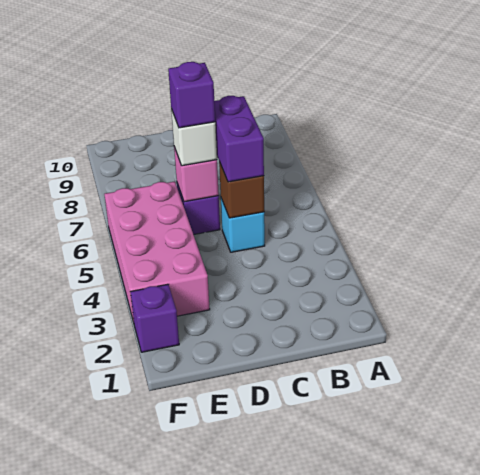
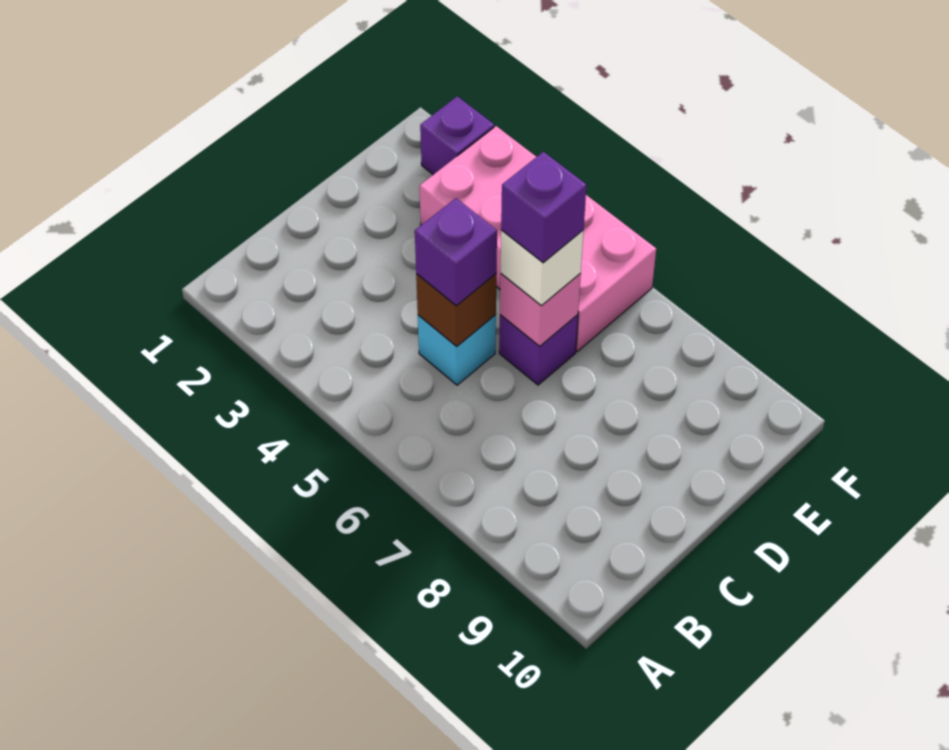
purple 1x2 brick [214,96,264,182] -> purple 1x1 brick [415,198,497,306]

